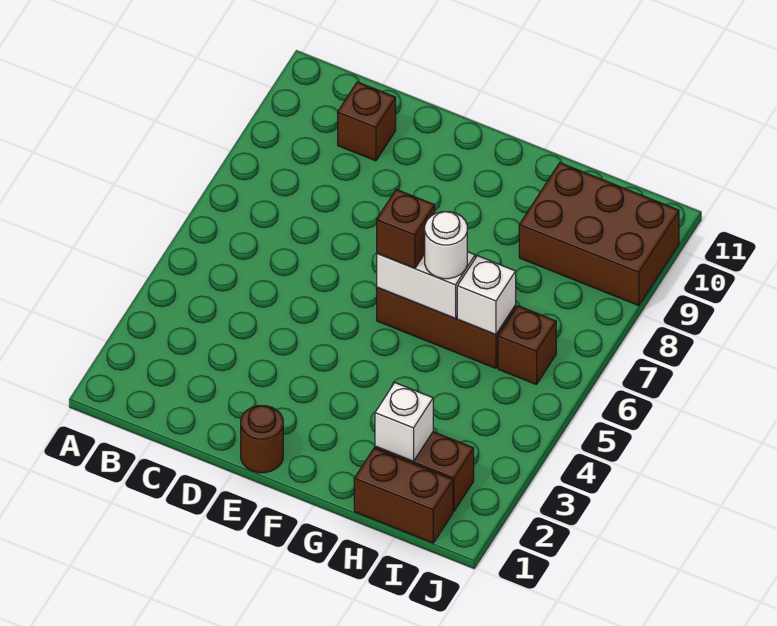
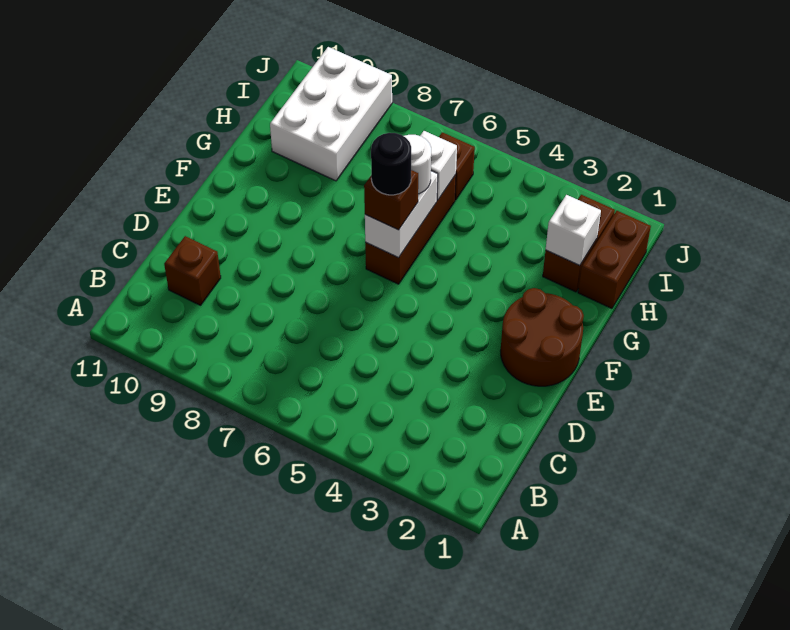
brown 1x1 round brick [241,406,283,473] -> brown 2x2 round brick [501,288,584,386]
none -> black 1x1 round brick [371,133,411,195]
brown 2x3 brick [519,163,679,306] -> white 2x3 brick [270,47,392,181]

